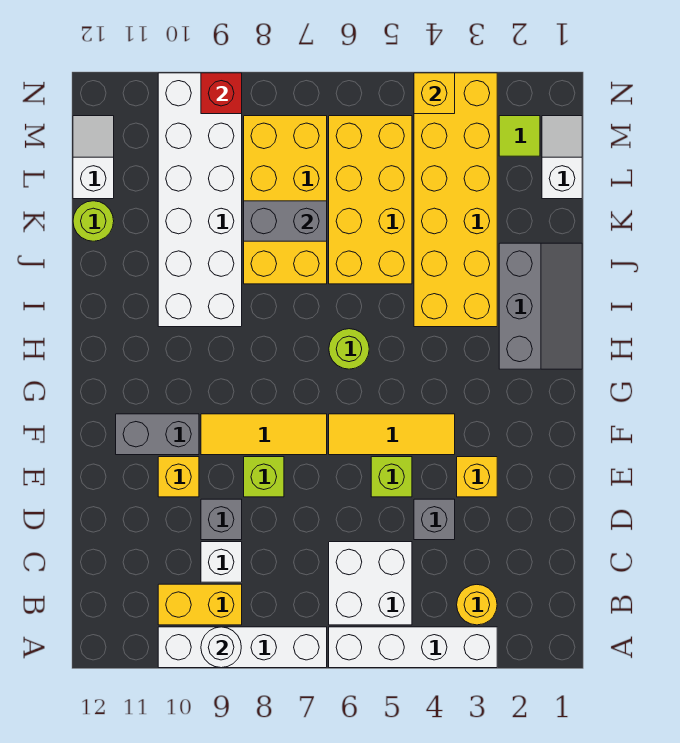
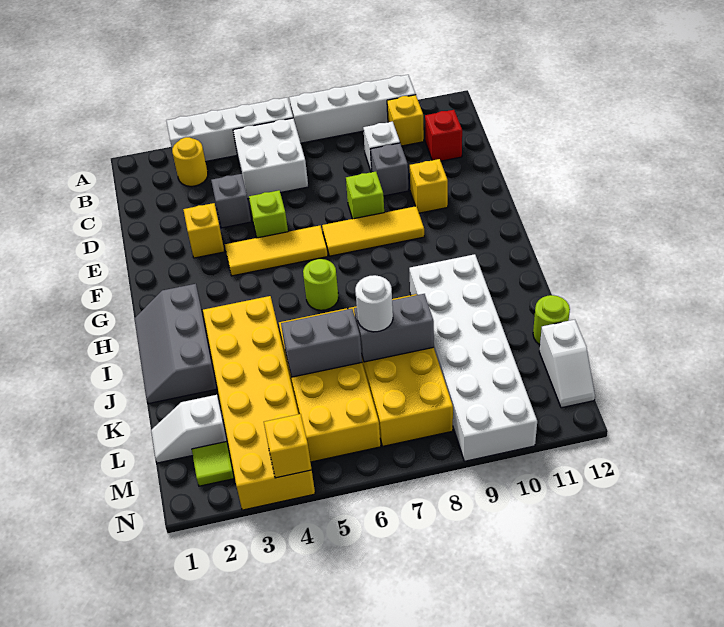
white 1x1 round brick [201,627,241,668] -> white 1x1 round brick moved to [355,275,393,332]
yellow 1x2 brick [158,584,242,625] -> yellow 1x1 brick [387,95,424,146]
grey 1x2 brick [116,414,199,455] -> grey 1x2 brick moved to [281,309,362,377]
white 1x2 slope [542,116,582,199] -> white 1x2 slope turned to [151,395,227,463]
red 1x1 brick [201,73,242,114] -> red 1x1 brick moved to [425,110,462,161]

